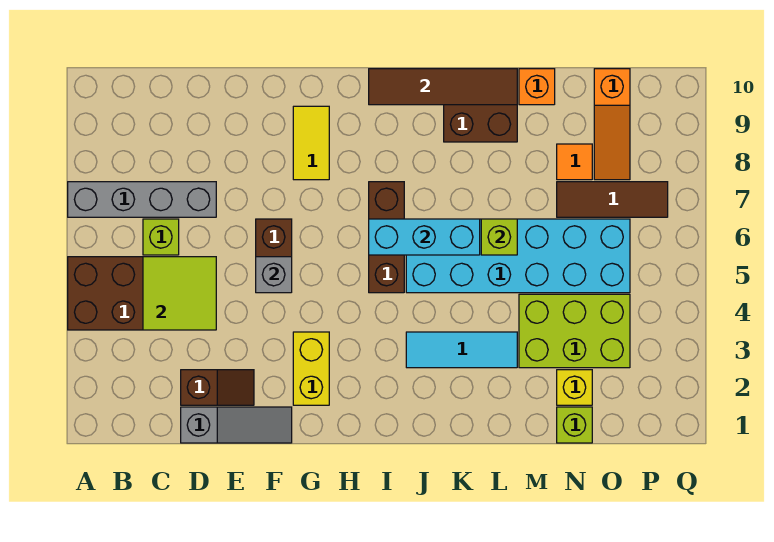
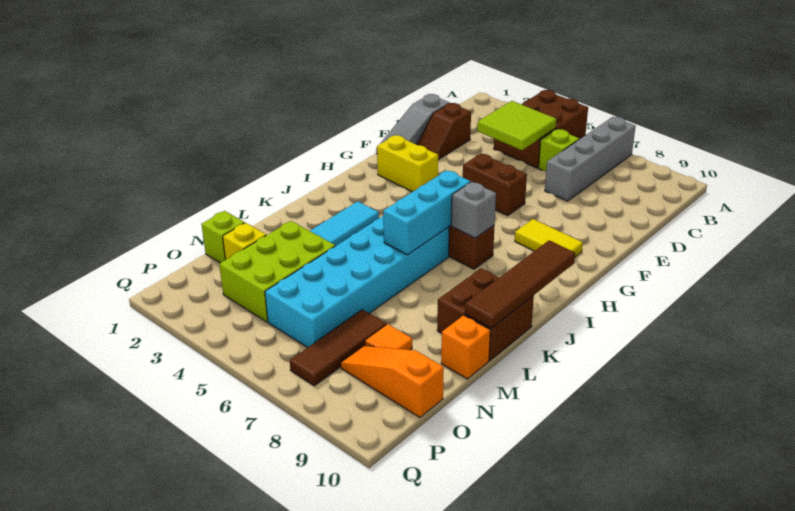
grey 1x1 brick [256,257,292,293] -> grey 1x1 brick moved to [451,182,496,238]
lime 1x1 brick [481,219,517,255] -> none

